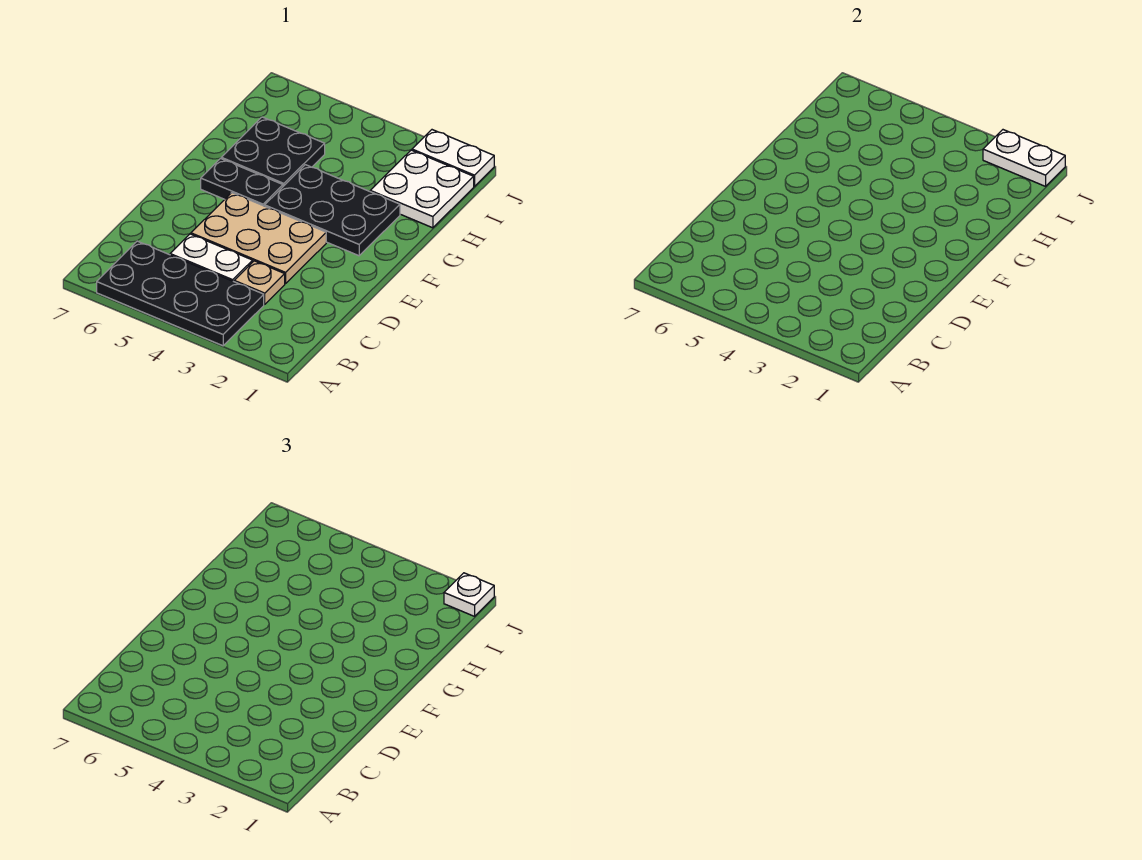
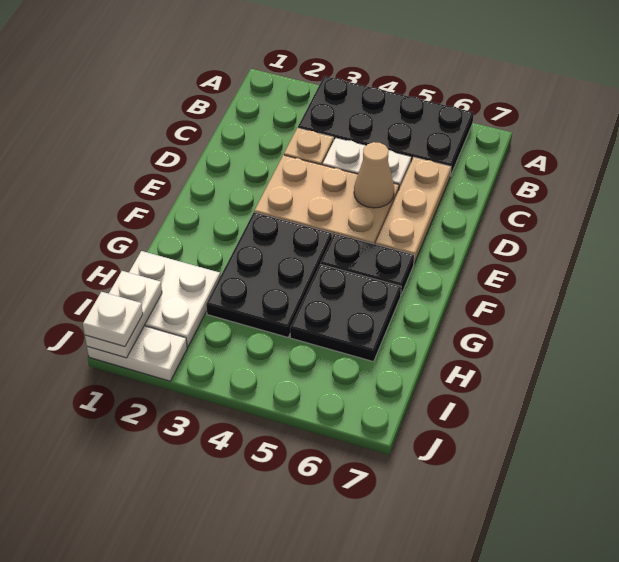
none -> tan 1x3 plate [376,157,451,263]
none -> tan 1x1 cone [354,142,394,208]
black 2x3 plate [265,165,400,256] -> black 2x3 plate turned to [206,212,332,337]
white 1x2 plate [983,130,1065,186] -> white 1x2 plate turned to [85,271,162,358]

